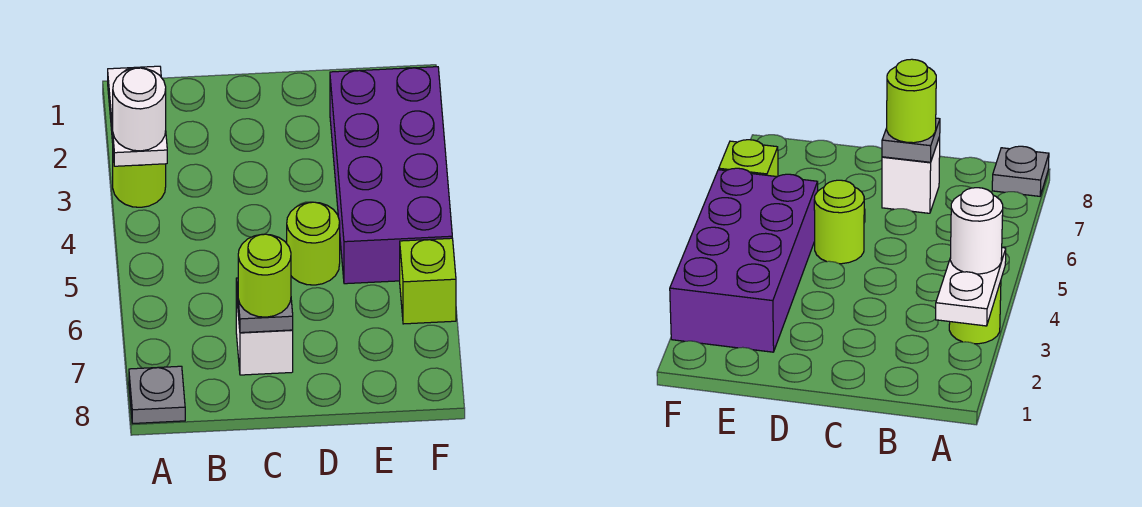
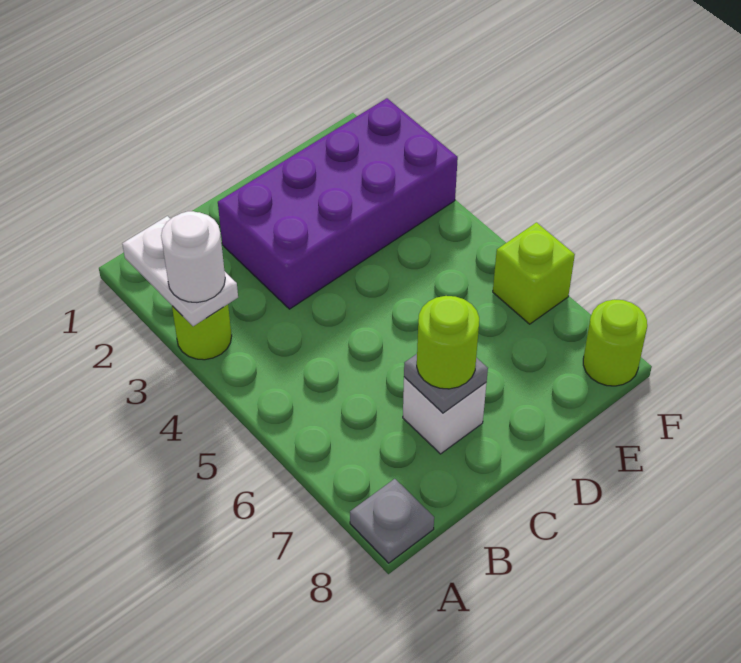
lime 1x1 round brick [287,202,340,285] -> lime 1x1 round brick moved to [583,299,647,386]
purple 2x4 brick [330,67,452,284] -> purple 2x4 brick turned to [218,98,458,309]

